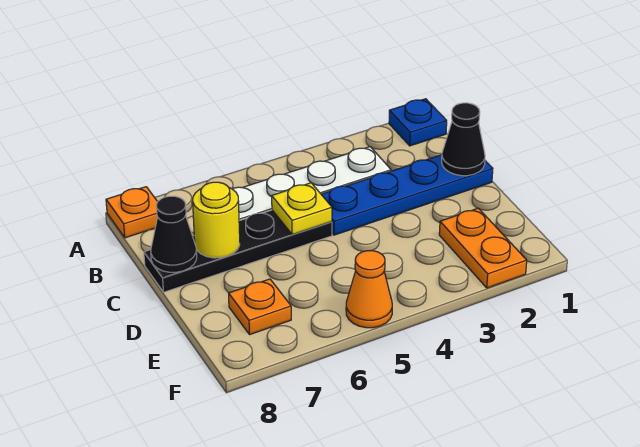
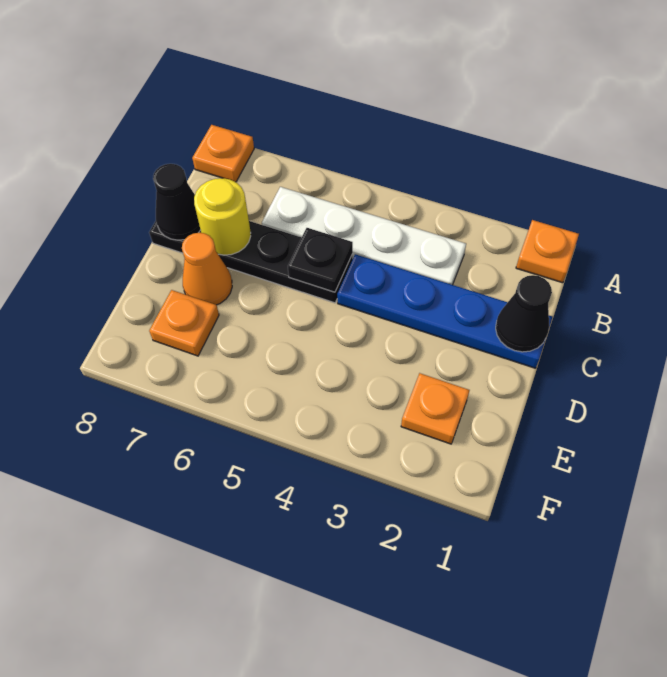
blue 1x1 plate [389,99,447,146] -> orange 1x1 plate [516,220,579,283]
yellow 1x1 plate [272,183,332,234] -> black 1x1 plate [288,228,353,292]
orange 1x2 plate [439,208,527,288] -> orange 1x1 plate [401,373,470,444]
orange 1x1 cone [346,251,392,328] -> orange 1x1 cone moved to [182,233,232,305]

